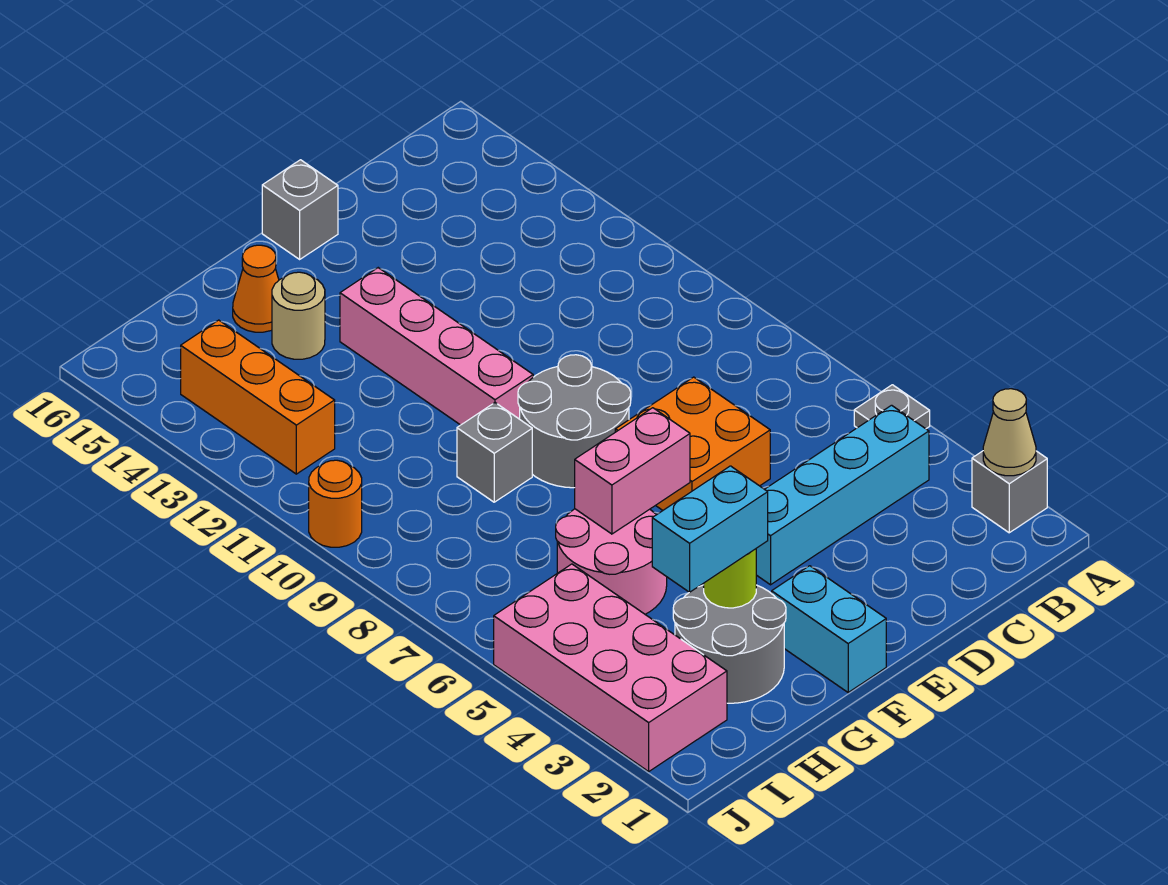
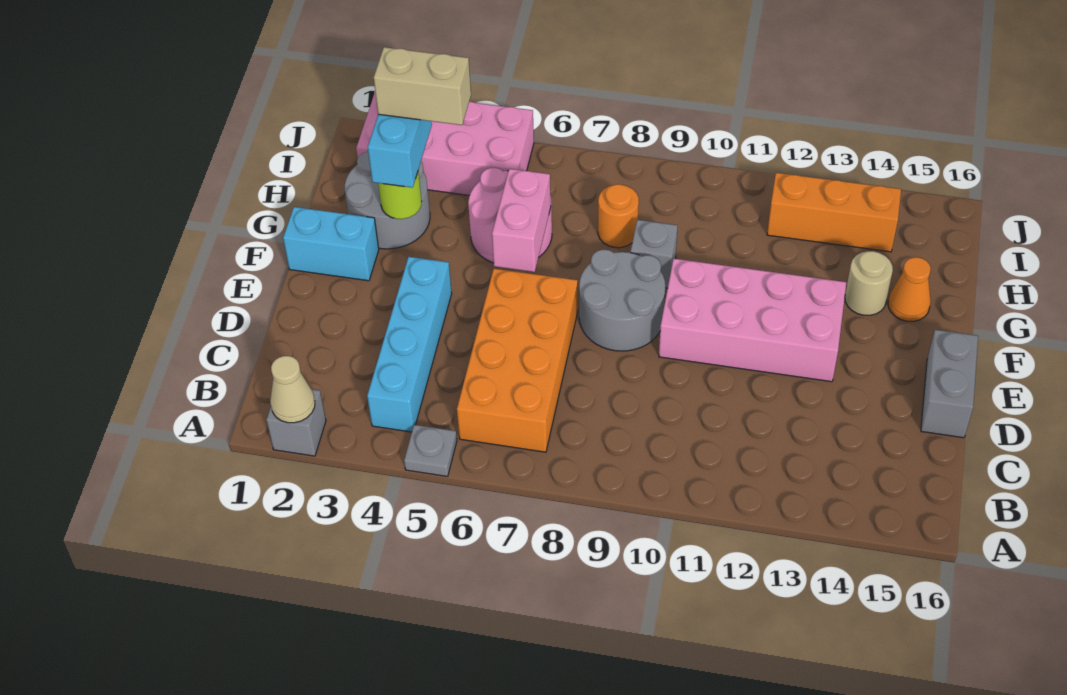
orange 2x2 brick [615,377,770,510] -> orange 2x4 brick [457,269,578,452]
grey 1x1 brick [262,160,338,259] -> grey 1x2 brick [921,330,978,438]
pink 1x4 brick [340,268,533,425] -> pink 2x4 brick [659,259,846,382]
none -> tan 1x2 brick [374,47,471,125]
orange 1x1 round brick [309,460,362,547] -> orange 1x1 round brick moved to [598,184,639,248]

